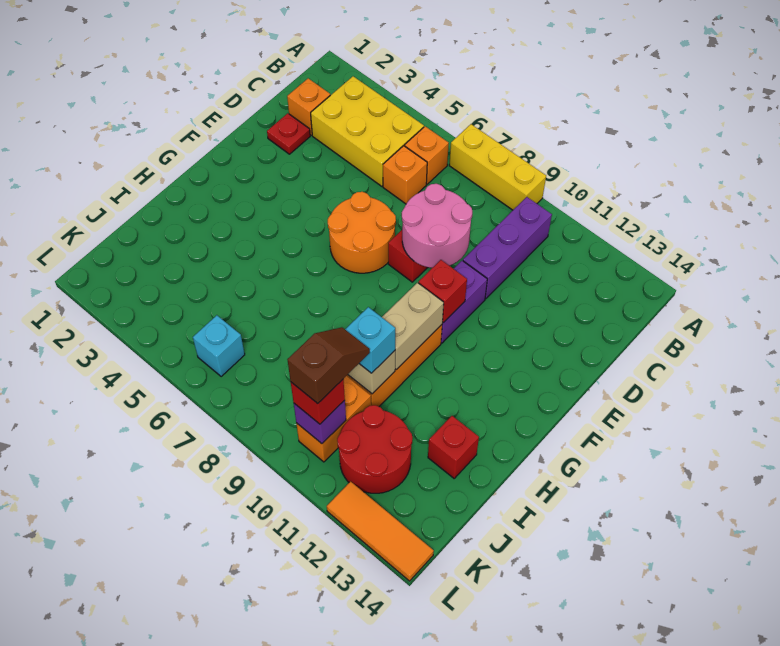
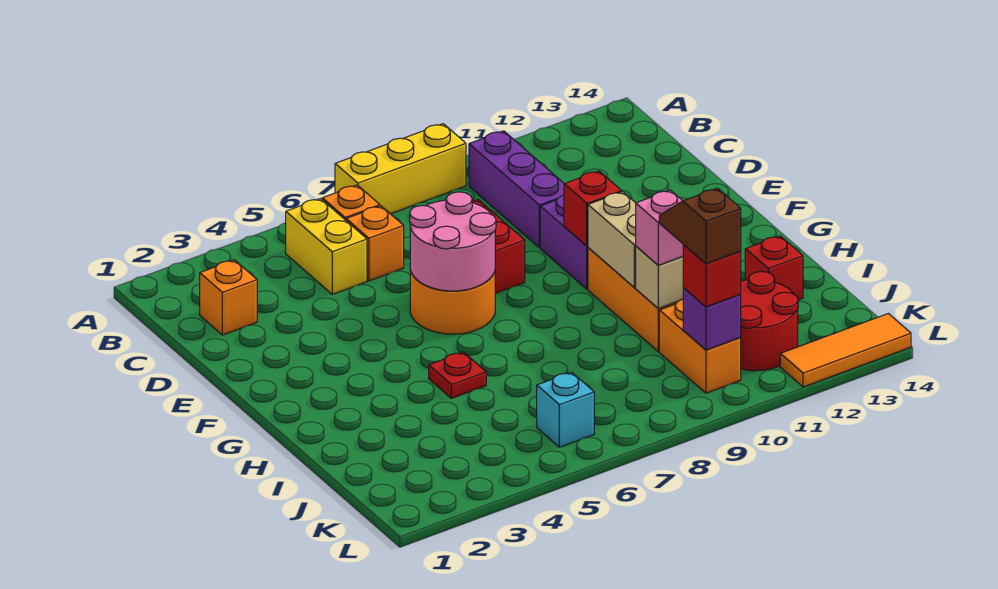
yellow 2x3 brick [311,76,424,186] -> yellow 1x2 brick [286,199,367,294]
red 1x1 plate [267,113,310,154] -> red 1x1 plate moved to [429,352,486,398]
pink 2x2 round brick [402,184,472,268] -> pink 2x2 round brick moved to [410,192,496,291]
cyan 1x1 brick [345,307,395,373] -> pink 1x1 brick [636,190,683,265]

